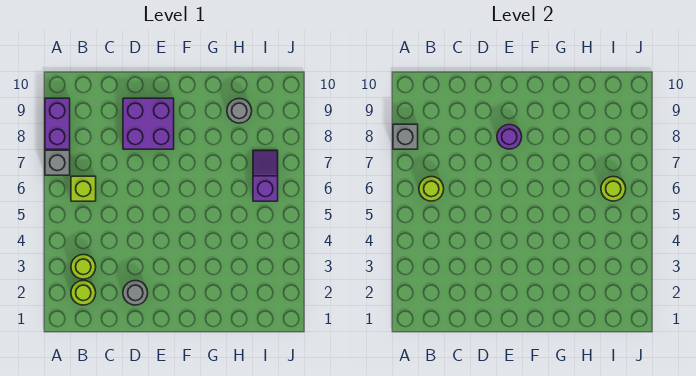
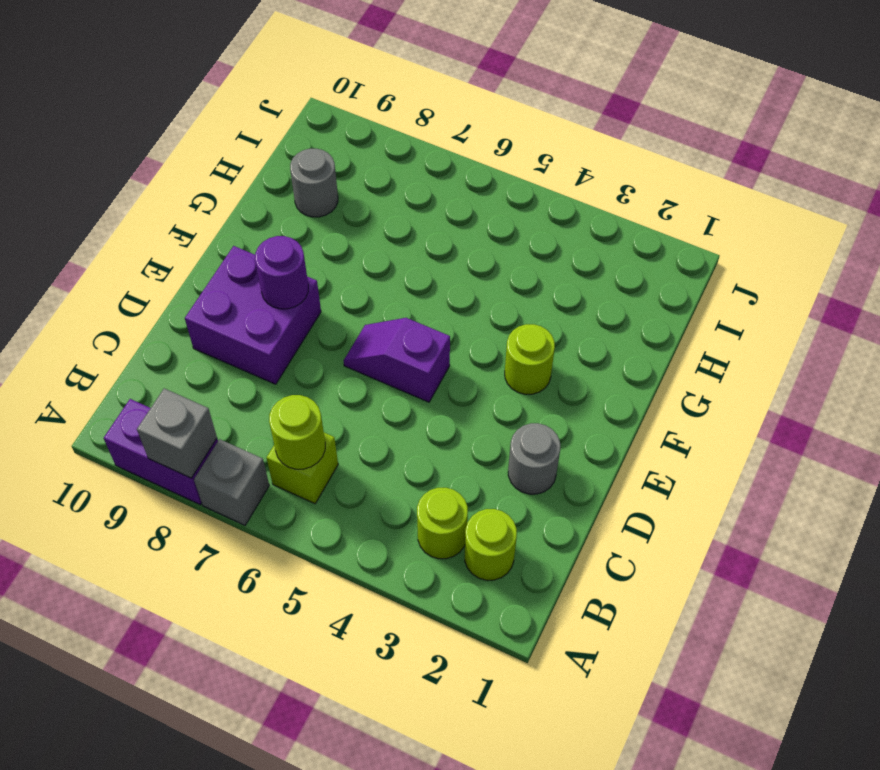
purple 1x2 slope [253,150,278,201] -> purple 1x2 slope moved to [344,318,450,402]
lime 1x1 round brick [601,177,626,201] -> lime 1x1 round brick moved to [505,324,555,394]

